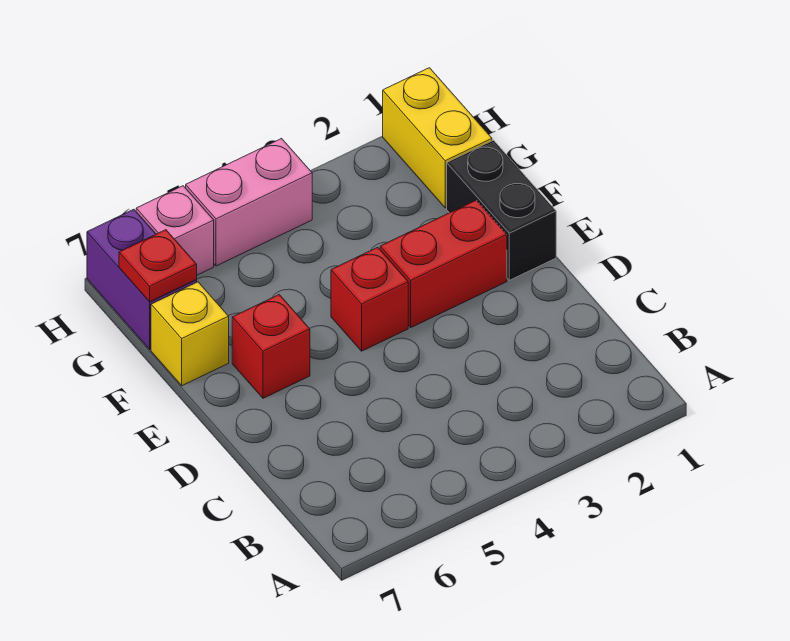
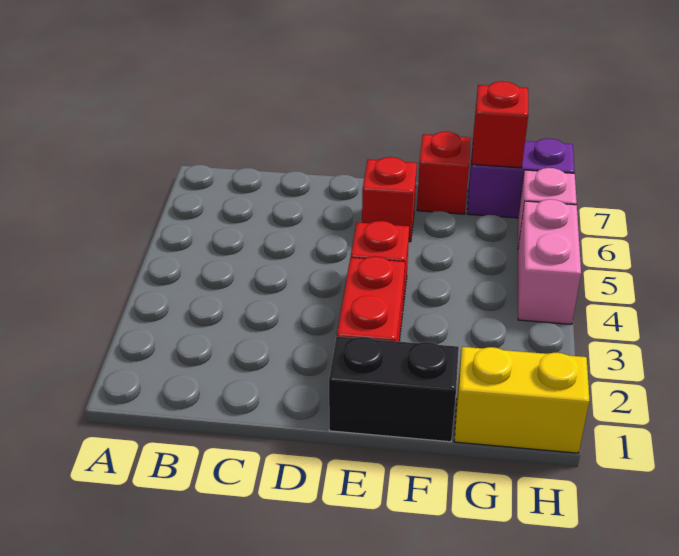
yellow 1x1 brick [151,282,229,386] -> red 1x1 brick [417,132,471,214]
red 1x1 plate [119,230,197,302] -> red 1x1 brick [472,81,528,168]

